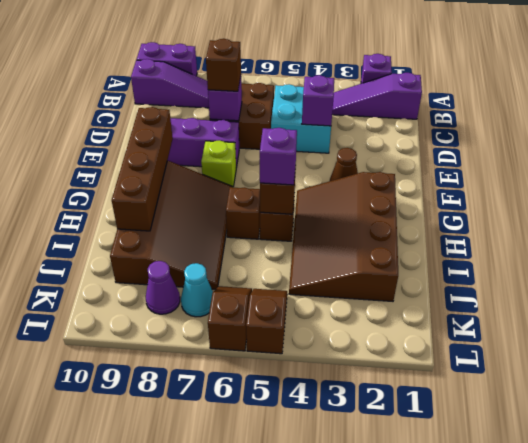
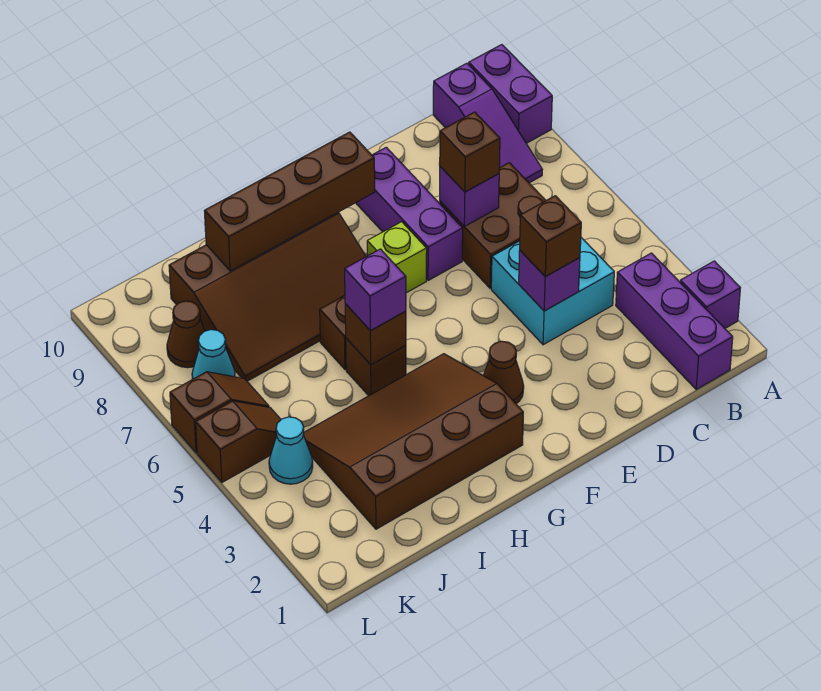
purple 1x3 slope [332,73,422,119] -> purple 1x3 brick [616,253,733,389]
none -> brown 1x1 brick [520,196,581,277]
none -> cyan 1x1 cone [269,417,313,484]
purple 1x1 cone [146,261,180,314] -> brown 1x1 cone [167,301,205,368]

